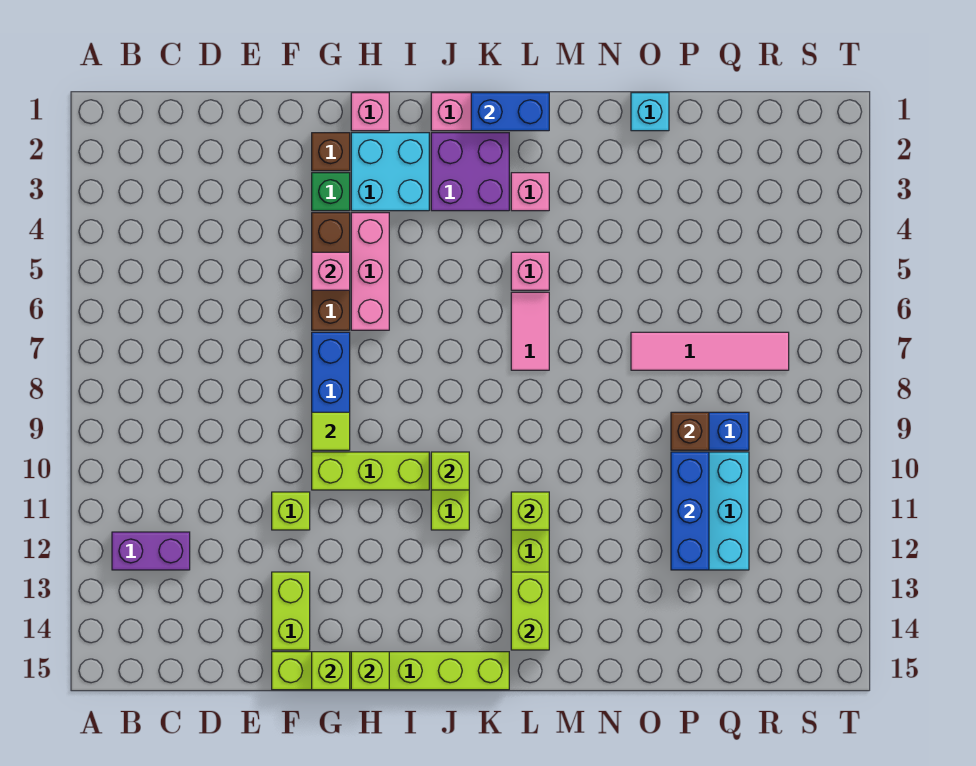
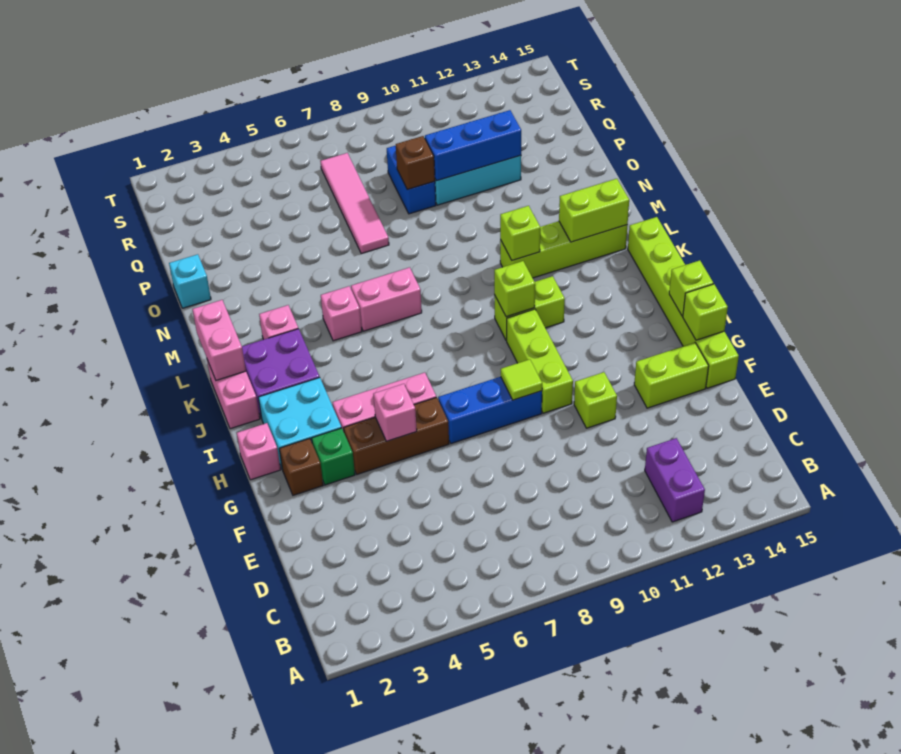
blue 1x2 brick [471,93,549,131] -> pink 1x2 brick [192,300,246,380]
pink 1x2 tile [511,292,549,370] -> pink 1x2 brick [351,267,422,331]

